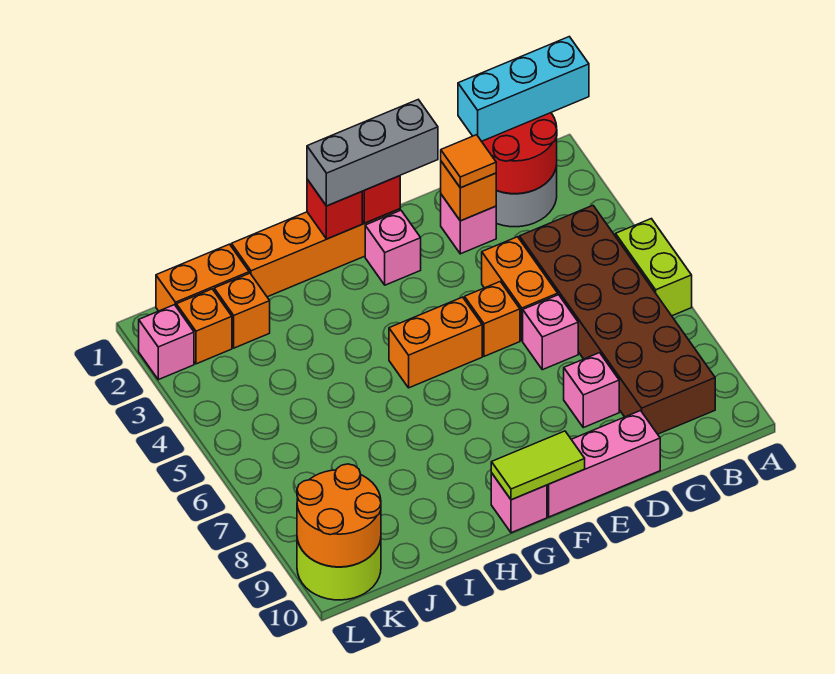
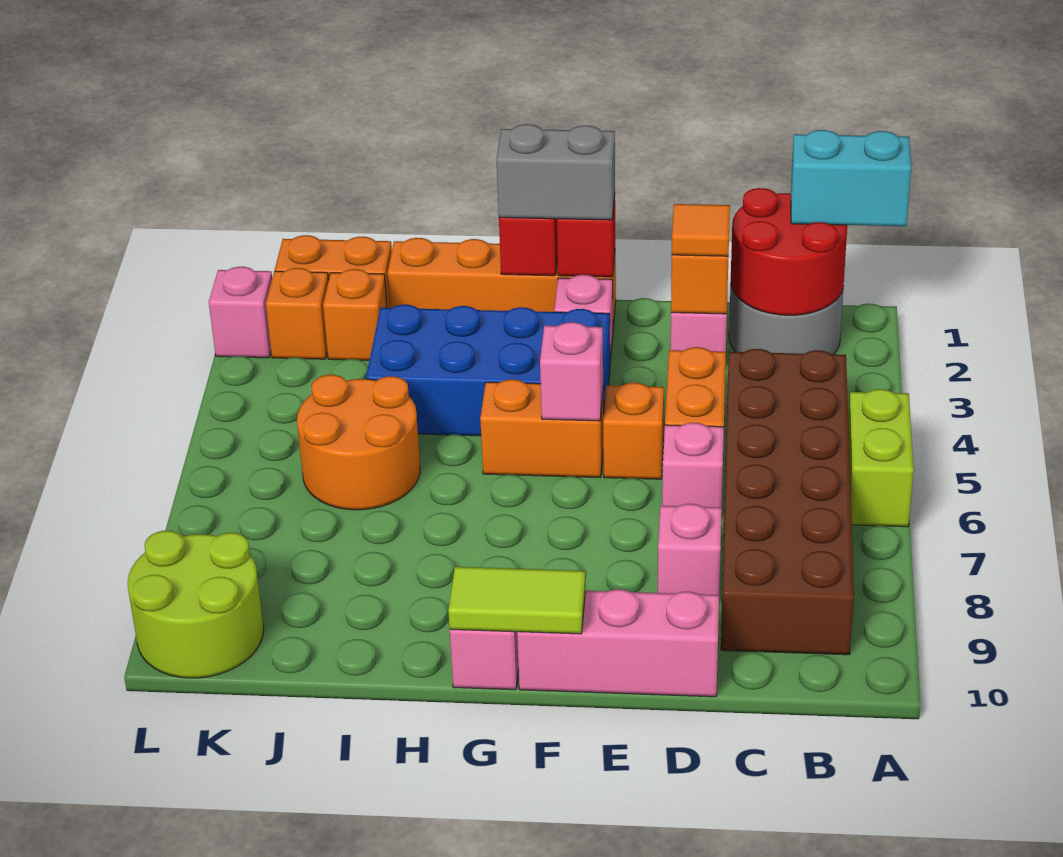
cyan 1x3 brick [458,37,589,141] -> cyan 1x2 brick [791,130,911,226]
grey 1x3 brick [307,100,438,206] -> grey 1x2 brick [496,124,615,220]
none -> blue 2x4 brick [366,305,610,436]
none -> pink 1x1 brick [540,322,603,421]
orange 2x2 round brick [297,464,381,567] -> orange 2x2 round brick moved to [297,375,420,510]

